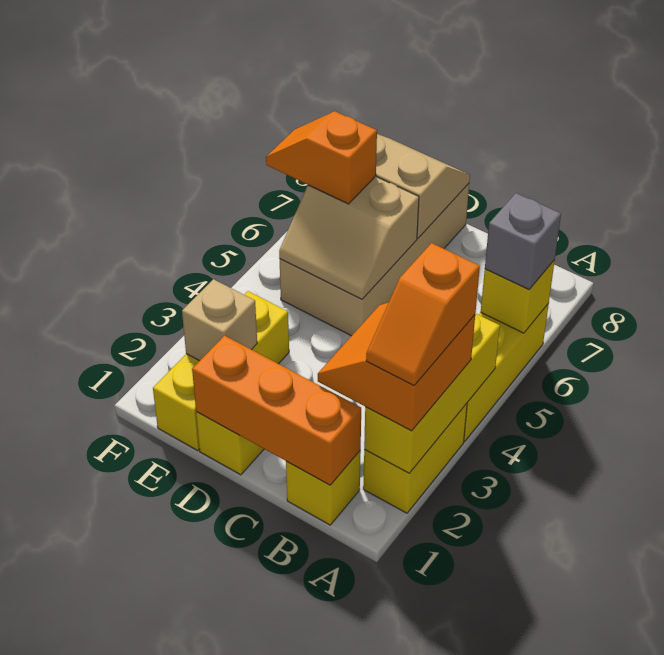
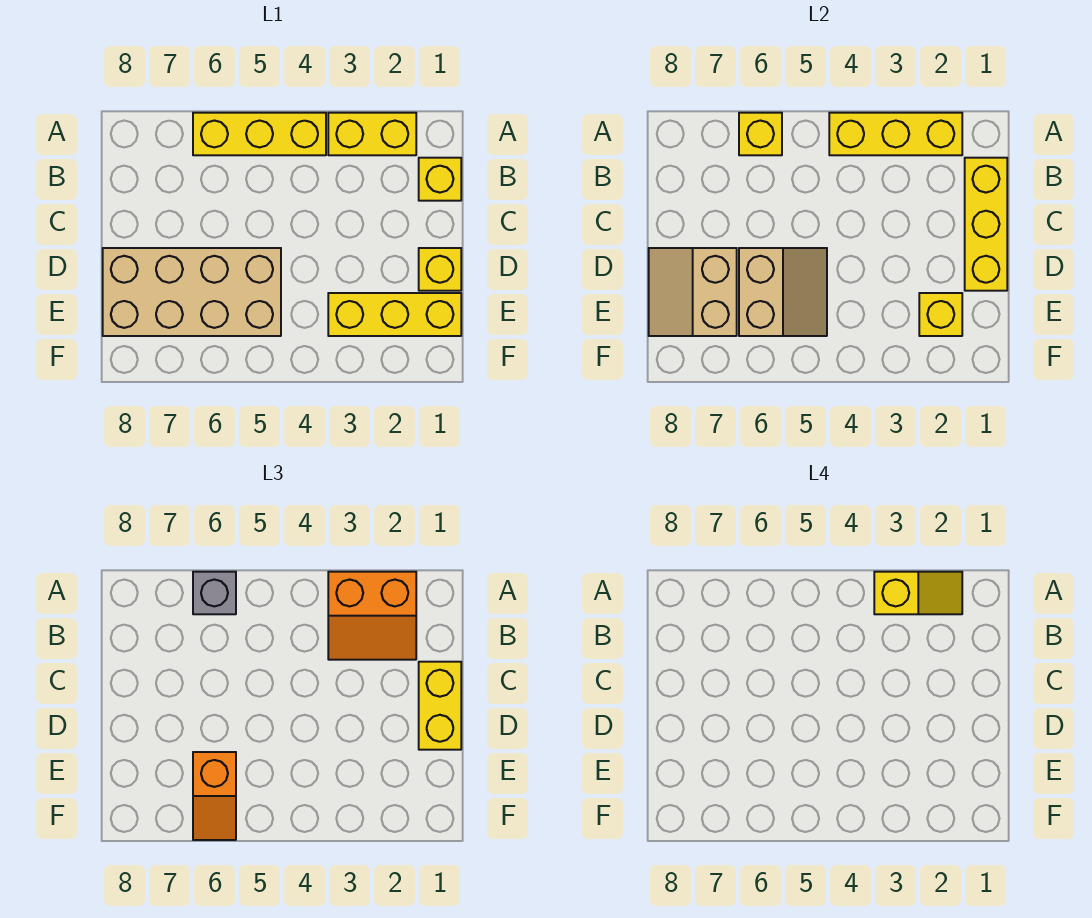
orange 1x2 slope [366,243,480,385] -> yellow 1x2 slope [874,572,962,614]
orange 1x3 brick [192,336,361,485] -> yellow 1x3 brick [965,158,1007,291]
none -> yellow 1x2 brick [419,662,461,750]
tan 1x1 brick [182,279,257,361] -> yellow 1x1 brick [919,293,962,336]

